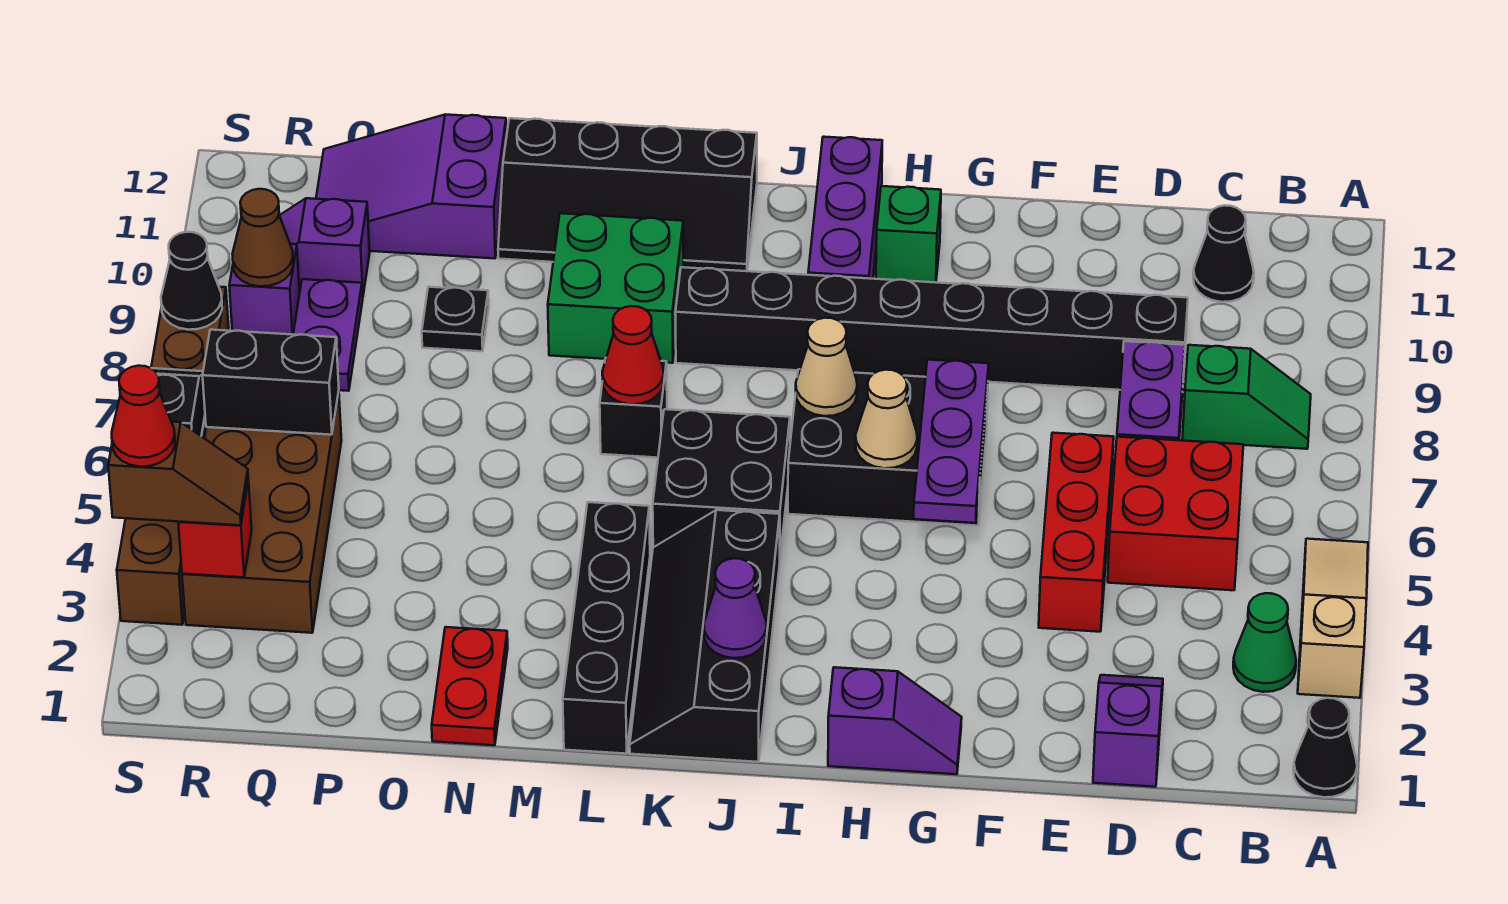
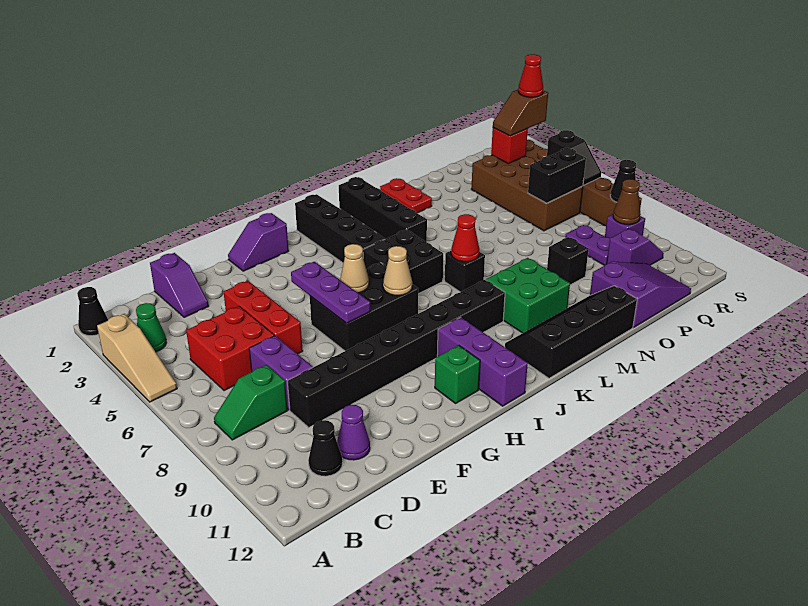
purple 1x1 cone [704,558,767,658] -> purple 1x1 cone moved to [337,405,370,460]
black 1x1 plate [422,287,489,351] -> black 1x1 brick [547,237,588,285]

